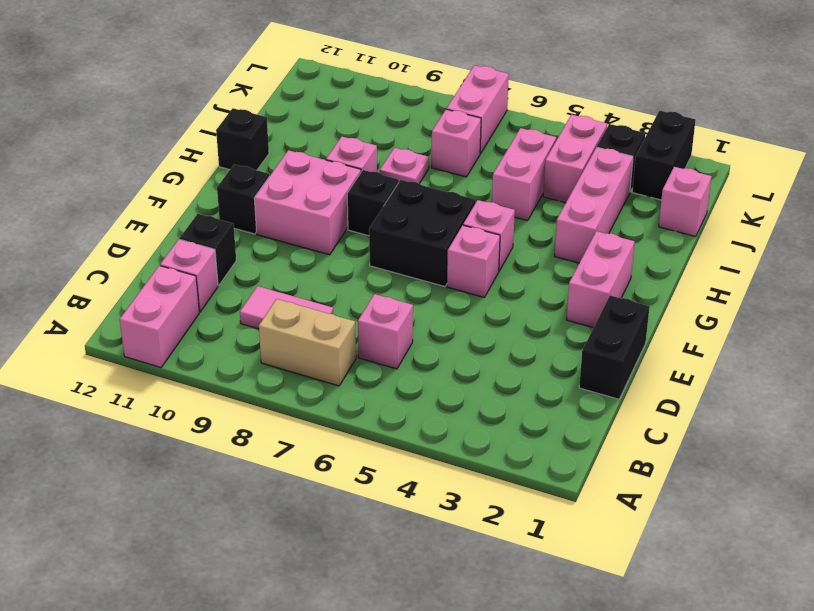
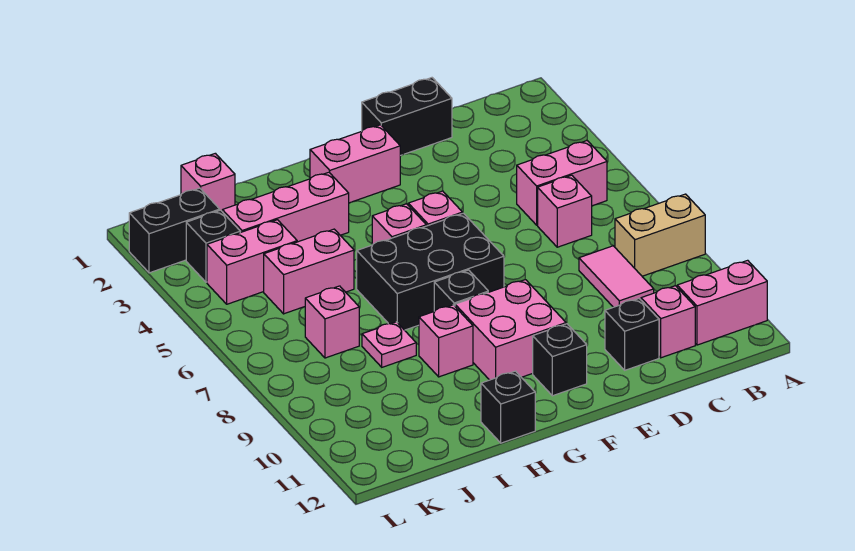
tan 1x2 brick [259,299,356,386] -> tan 1x2 brick turned to [615,194,705,276]
black 2x2 brick [369,180,476,287] -> black 2x3 brick [357,213,504,330]
pink 1x2 brick [447,65,509,154] -> pink 1x2 brick moved to [517,141,607,225]

